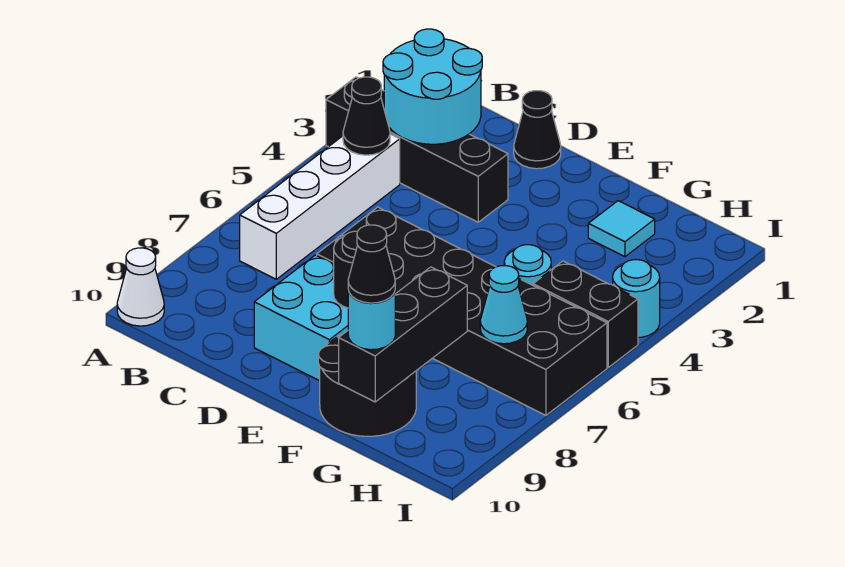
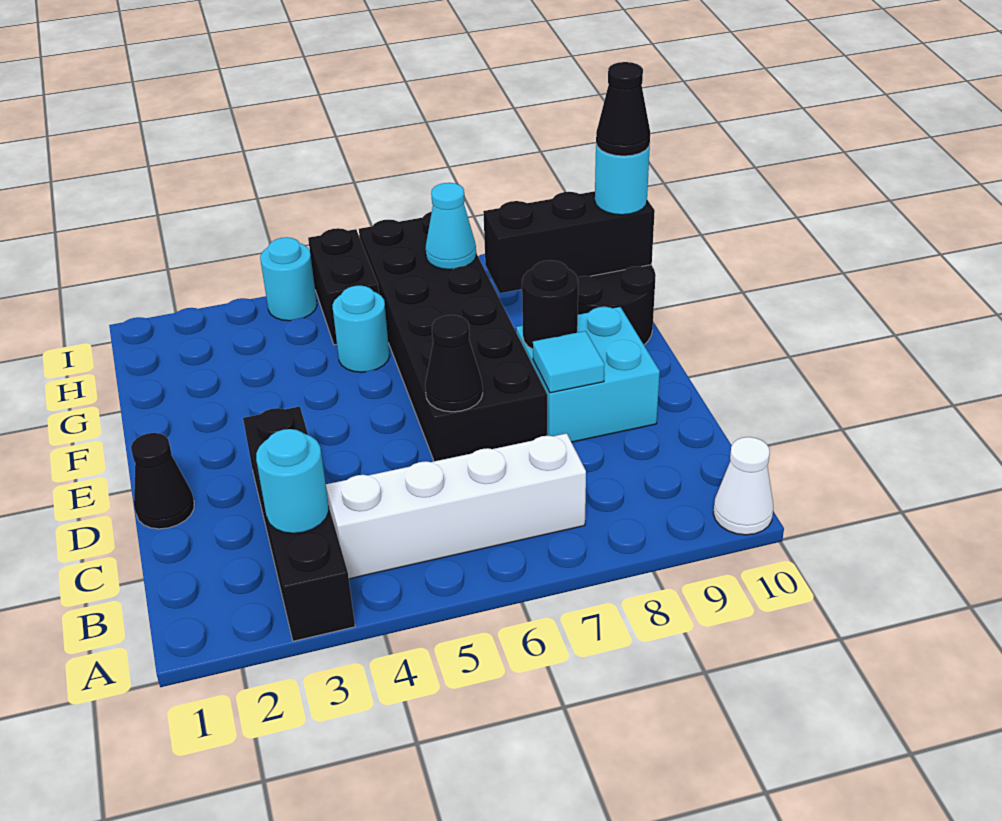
cyan 2x2 round brick [383,29,482,144] -> cyan 1x1 round brick [256,429,329,533]
black 1x1 cone [343,77,390,155] -> black 1x1 cone moved to [425,315,483,412]
cyan 1x1 tile [588,201,655,257] -> cyan 1x1 tile moved to [533,331,604,393]

